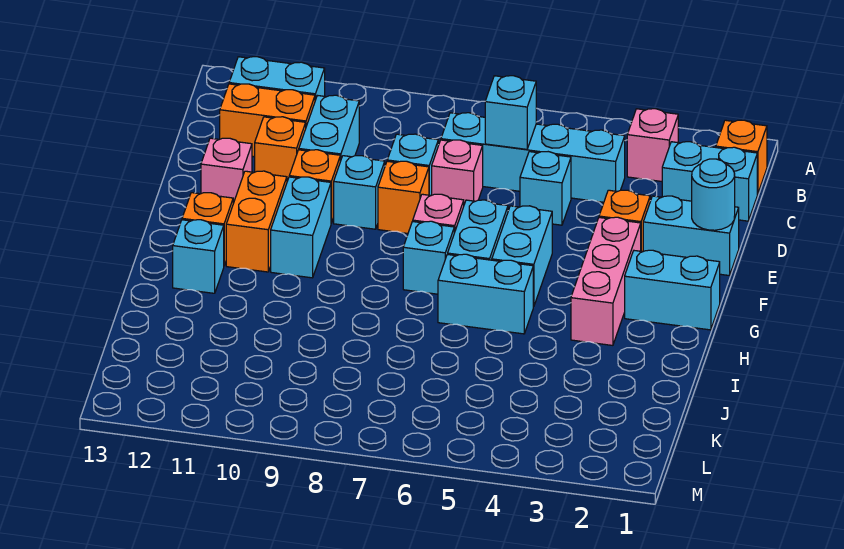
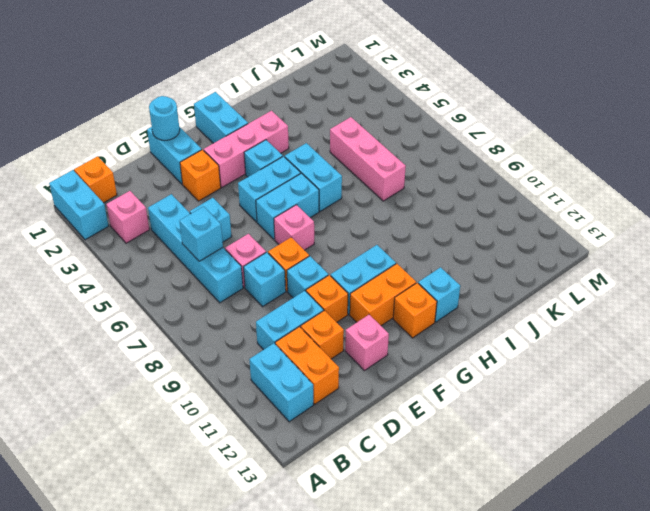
cyan 1x2 brick [662,142,757,221] -> cyan 1x2 brick moved to [49,170,108,240]
cyan 1x1 brick [403,221,454,294] -> cyan 1x1 brick moved to [244,140,283,177]
none -> pink 1x3 brick [330,117,406,201]

